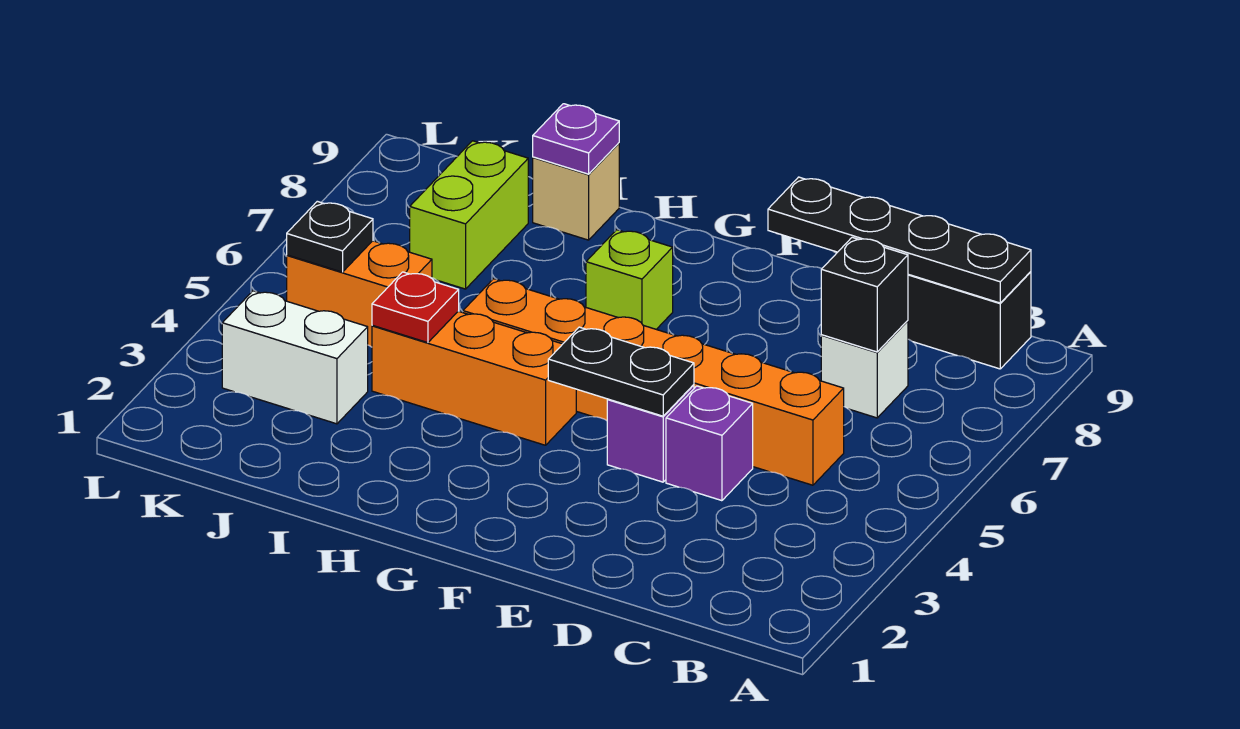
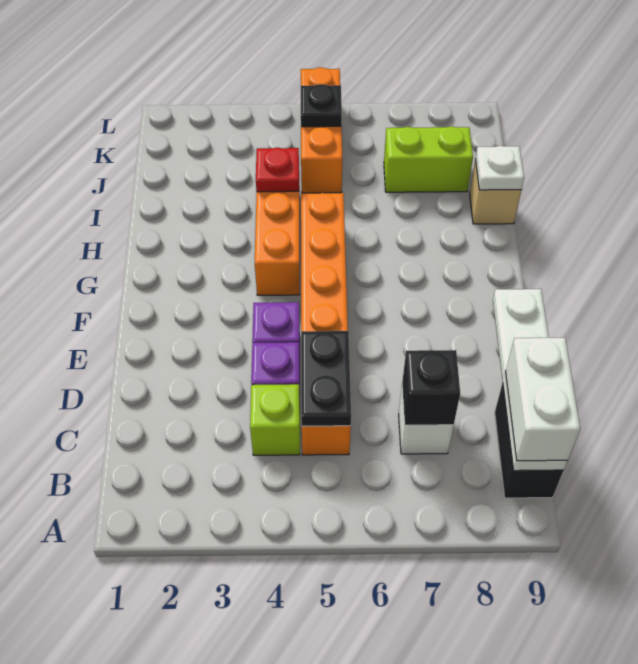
black 1x4 plate [768,177,1031,303] -> white 1x4 plate [493,289,567,471]
black 1x2 plate [548,327,694,416] -> black 1x2 plate moved to [301,331,351,426]
lime 1x1 brick [586,230,673,329] -> lime 1x1 brick moved to [250,384,300,455]
purple 1x1 plate [533,104,619,174] -> white 1x1 plate [475,146,524,190]
white 1x2 brick [222,291,368,424] -> white 1x2 brick moved to [506,338,580,461]
orange 1x2 brick [287,241,432,347] -> orange 1x3 brick [301,67,342,193]

